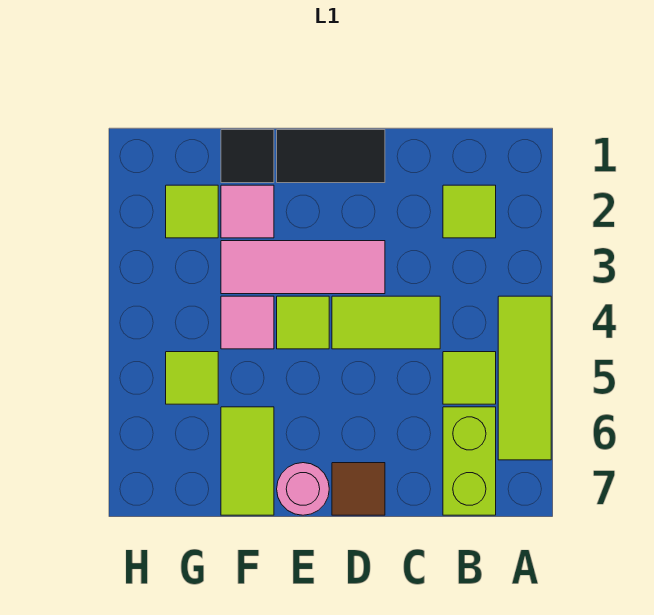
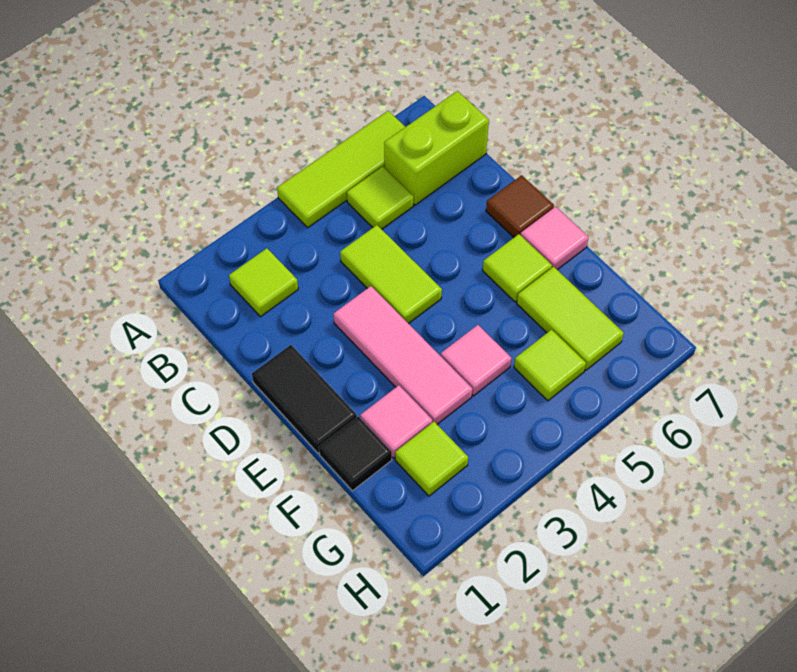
lime 1x1 tile [277,296,329,349] -> lime 1x1 tile moved to [483,234,552,302]
pink 1x1 round brick [277,463,329,515] -> pink 1x1 tile [521,207,589,270]
lime 1x2 tile [221,407,274,515] -> lime 1x2 tile turned to [517,267,624,370]

